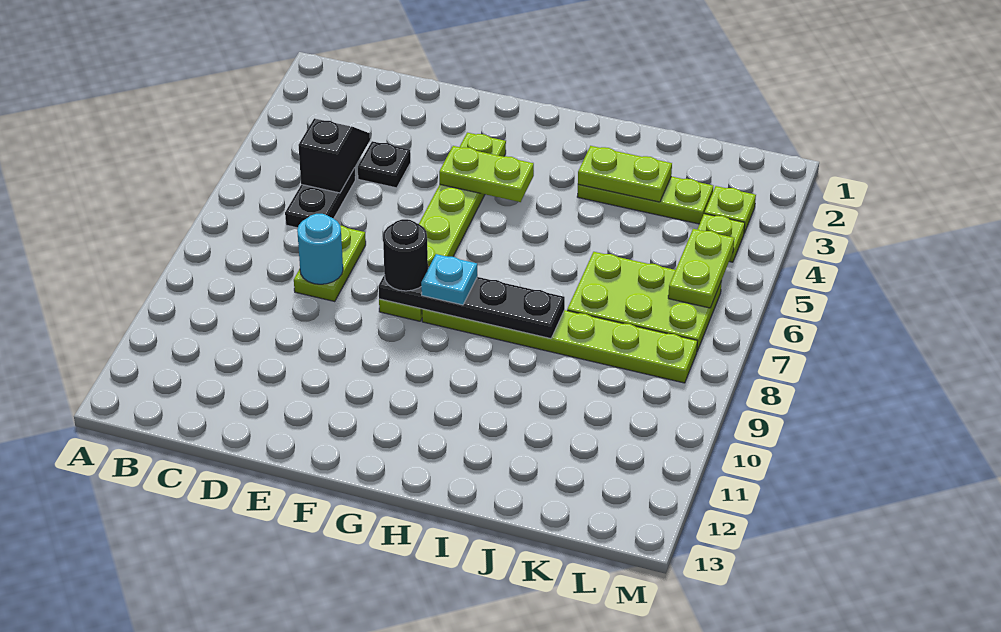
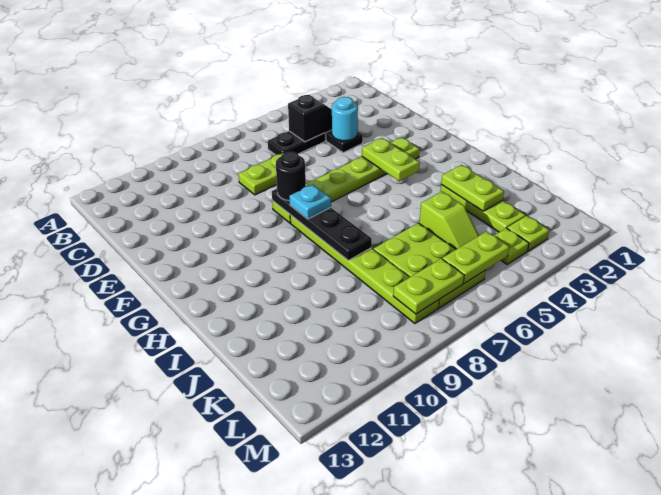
cyan 1x1 round brick [297,214,343,284] -> cyan 1x1 round brick moved to [332,97,358,141]
none -> lime 1x2 slope [419,192,479,249]
none -> lime 1x2 plate [393,258,464,314]

